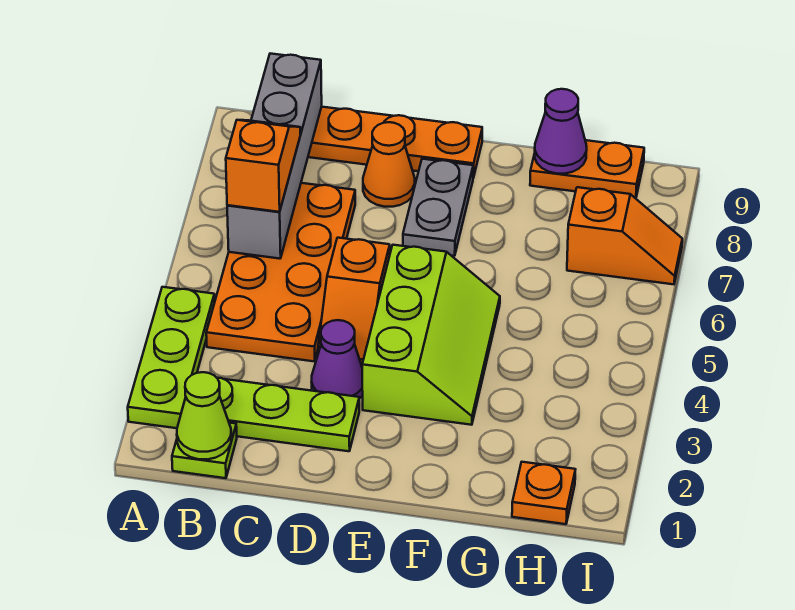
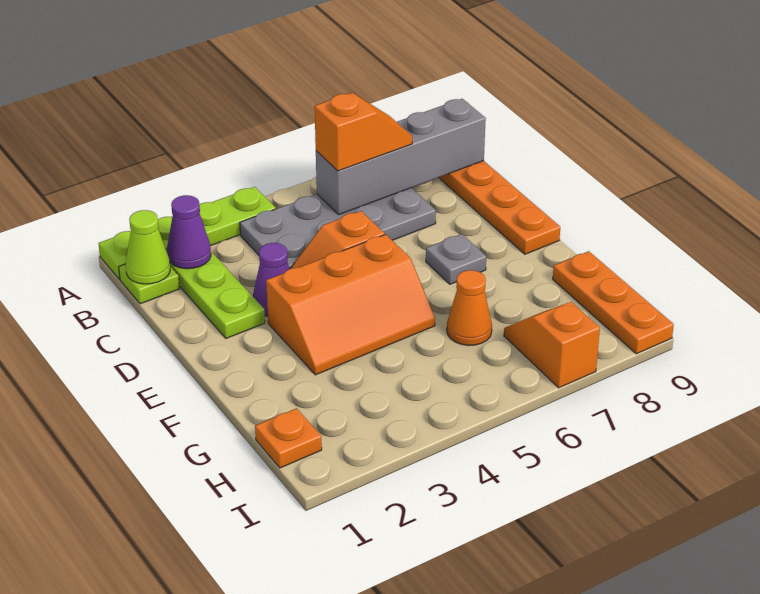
lime 1x3 plate [128,287,215,428] -> lime 1x4 plate [98,187,276,279]
orange 2x4 plate [206,183,355,361] -> grey 2x4 plate [240,188,436,269]
orange 1x1 cone [363,122,415,207] -> orange 1x1 cone moved to [447,270,492,346]
lime 2x3 slope [362,245,500,425] -> orange 2x3 slope [266,234,435,375]
grey 1x2 plate [403,159,473,256] -> grey 1x1 plate [426,234,486,284]
orange 1x2 plate [530,140,644,198] -> orange 1x3 plate [553,251,674,354]
purple 1x1 cone [535,89,587,174] -> purple 1x1 cone moved to [167,195,211,269]
orange 1x2 slope [567,187,682,284] -> orange 1x2 slope turned to [504,302,600,388]

